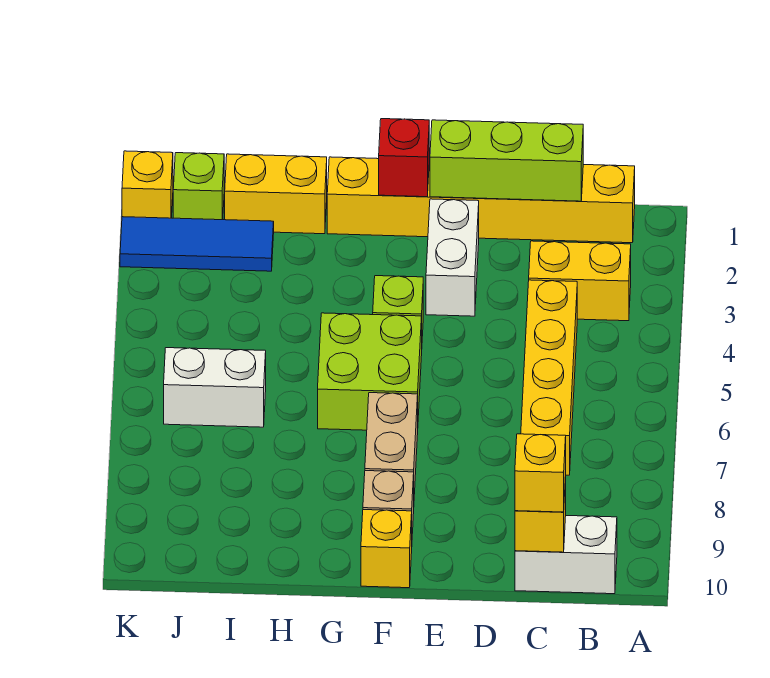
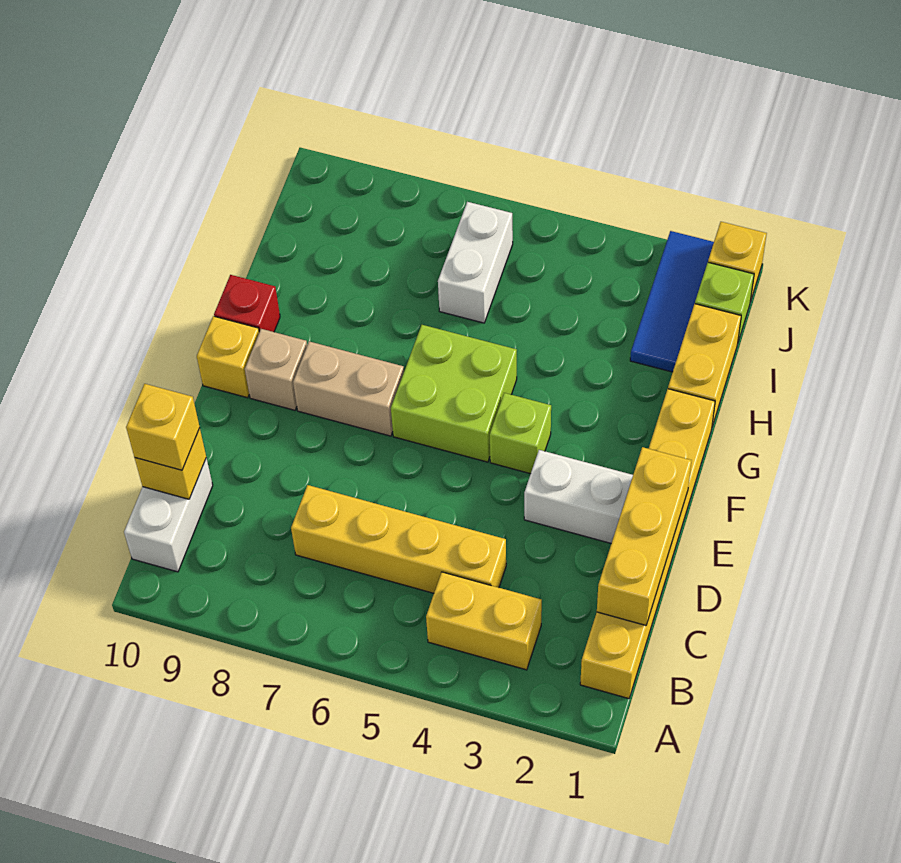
yellow 1x2 brick [529,241,631,321] -> yellow 1x2 brick turned to [426,572,542,670]
lime 1x3 brick [430,120,583,201] -> yellow 1x3 brick [597,447,692,625]
red 1x1 brick [379,119,429,197] -> red 1x1 brick moved to [214,275,280,332]

